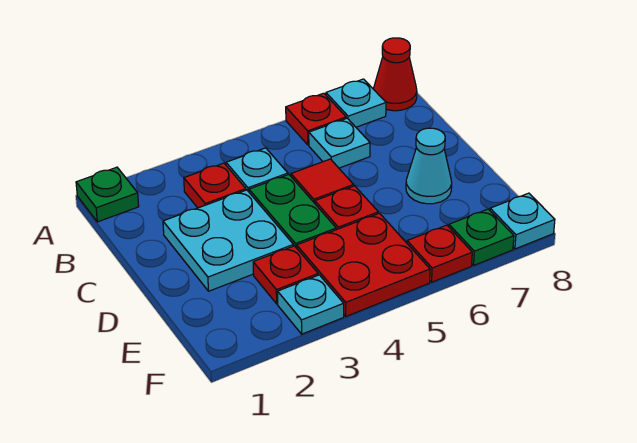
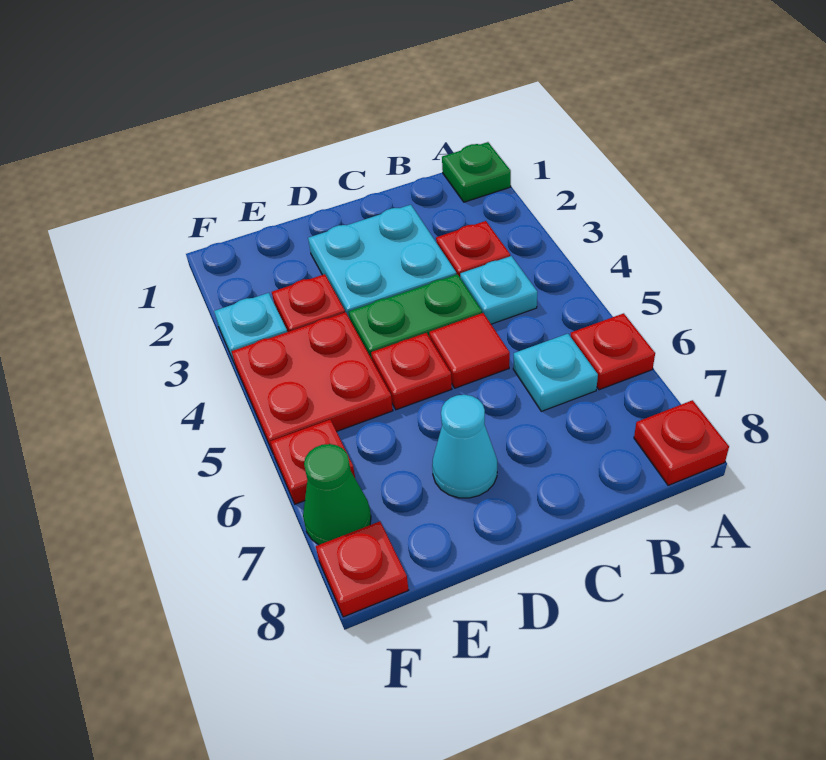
cyan 1x1 plate [326,79,386,127] -> none
red 1x1 cone [373,38,417,111] -> red 1x1 plate [634,400,729,485]
green 1x1 plate [449,209,514,265] -> green 1x1 cone [303,444,371,545]
cyan 1x1 plate [490,193,555,249] -> red 1x1 plate [316,521,408,617]

